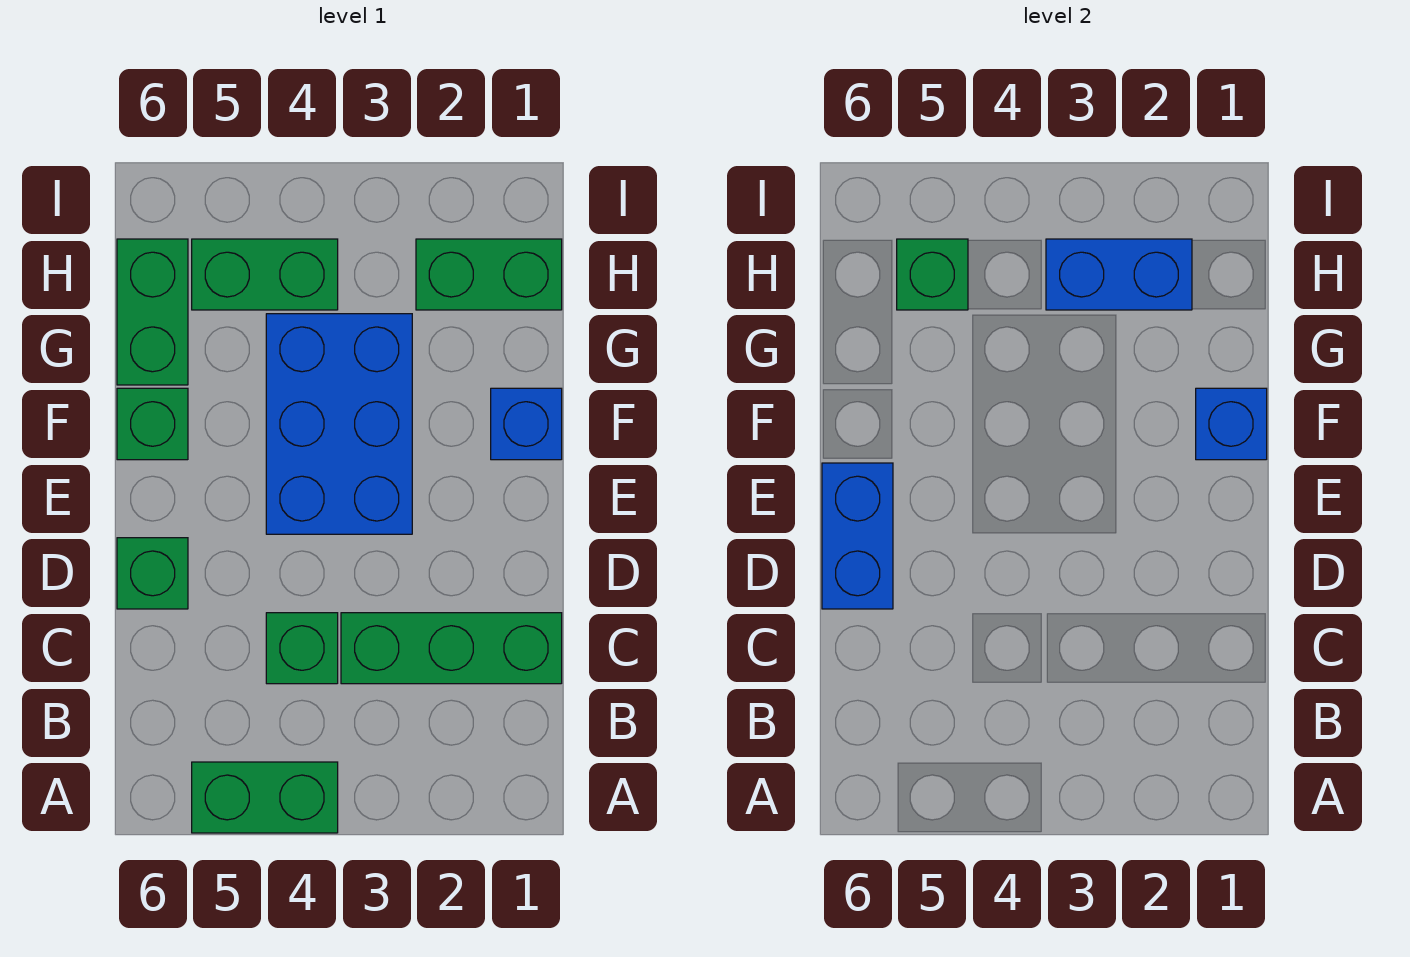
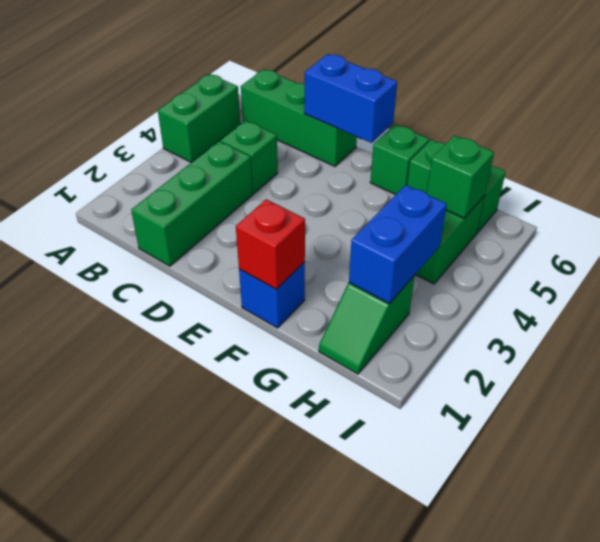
green 1x1 brick [117,538,188,609] -> green 1x3 brick [241,69,357,166]
blue 2x3 brick [266,314,412,534] -> none
blue 1x1 brick [1196,388,1267,460] -> red 1x1 brick [236,199,305,289]
green 1x2 brick [416,239,562,310] -> green 1x2 slope [319,276,415,374]

